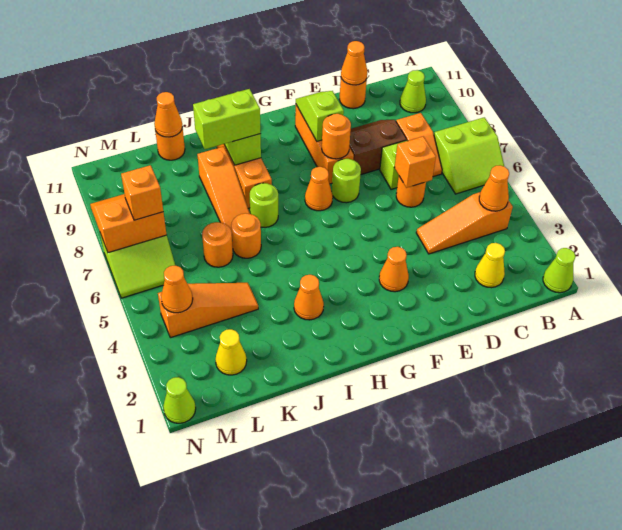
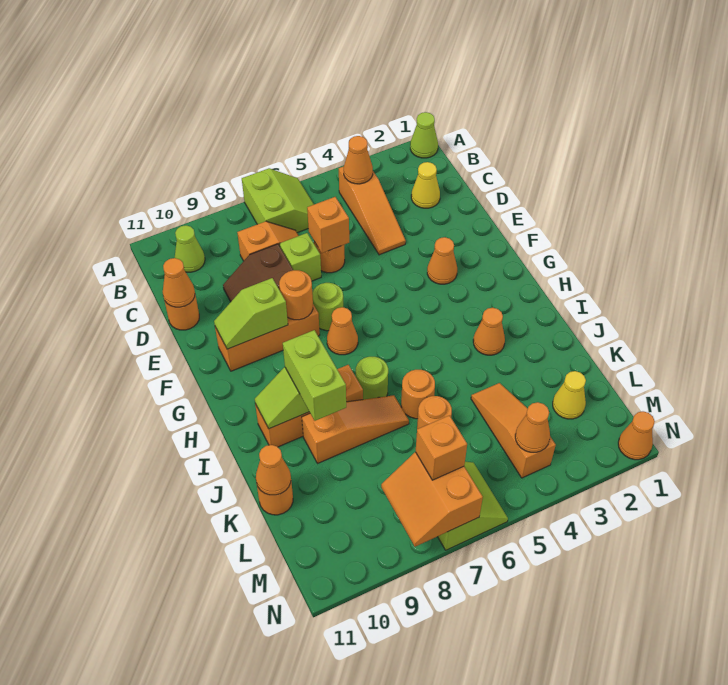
lime 1x1 cone [163,377,196,423] -> orange 1x1 cone [618,411,655,460]

